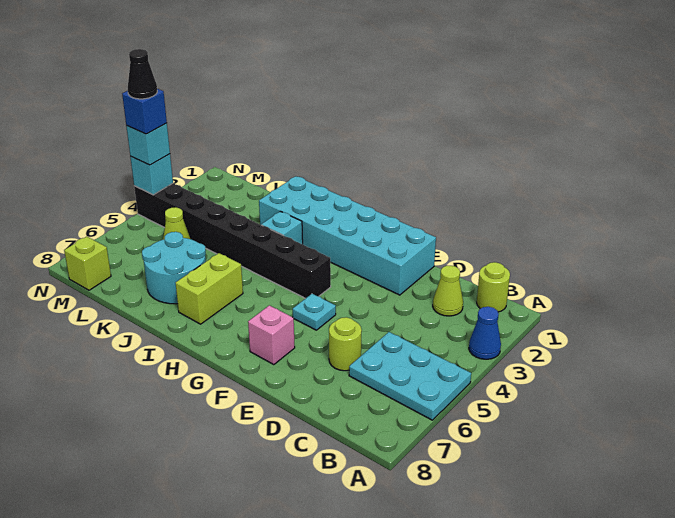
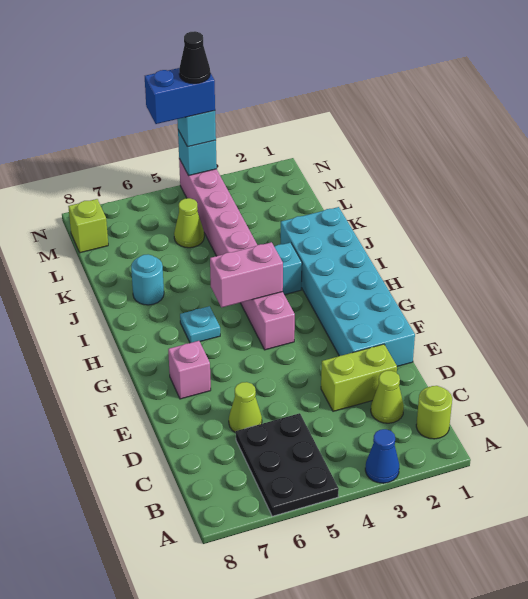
cyan 2x3 plate [349,332,471,420] -> black 2x3 plate [236,413,339,516]
lime 1x1 round brick [329,317,362,371] -> lime 1x1 cone [229,382,262,433]
cyan 1x1 plate [293,294,336,330] -> cyan 1x1 plate moved to [180,306,220,343]
black 1x8 brick [134,183,331,299] -> pink 1x8 brick [179,159,295,350]
none -> pink 1x2 brick [210,242,283,307]
lime 1x2 brick [176,253,243,324] -> lime 1x2 brick moved to [321,344,397,411]
cyan 2x2 round brick [142,232,206,304] -> cyan 1x1 round brick [131,254,164,305]
blue 1x1 brick [122,89,167,134] -> blue 1x2 brick [145,68,215,124]

